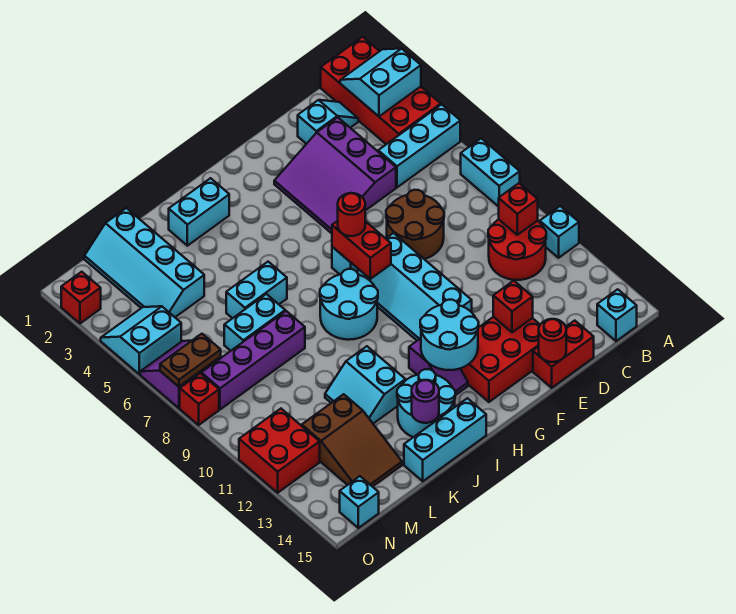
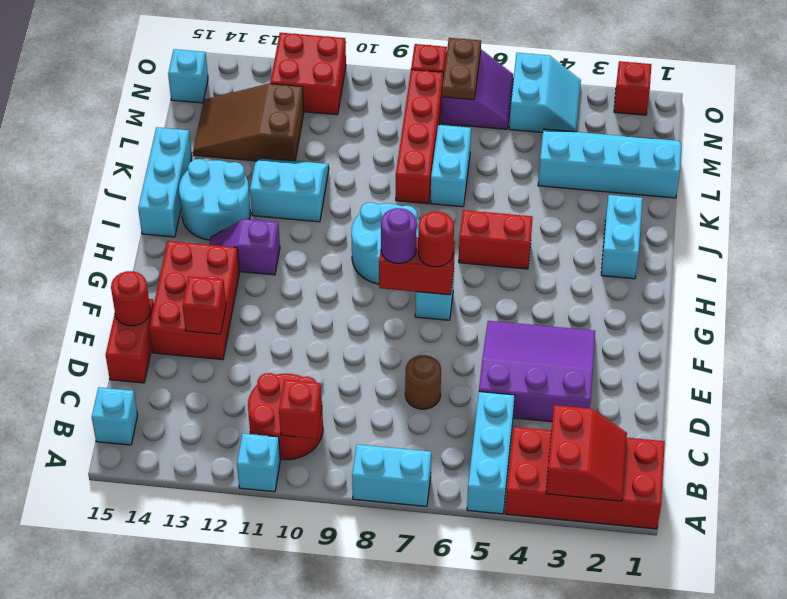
cyan 2x2 slope [340,49,421,116] -> red 2x2 slope [546,405,627,501]
cyan 1x2 slope [298,100,358,144] -> none
brown 2x2 round brick [386,190,444,259] -> brown 1x1 round brick [405,355,441,409]
cyan 2x4 slope [357,233,472,341] -> none
cyan 2x2 round brick [420,300,479,370] -> none
none -> red 1x2 brick [459,210,533,269]
cyan 1x2 brick [226,262,287,318] -> none
purple 1x1 round brick [412,380,439,423] -> purple 1x1 round brick moved to [381,208,417,263]
purple 1x4 brick [201,311,305,409] -> red 1x4 brick [396,70,443,204]

